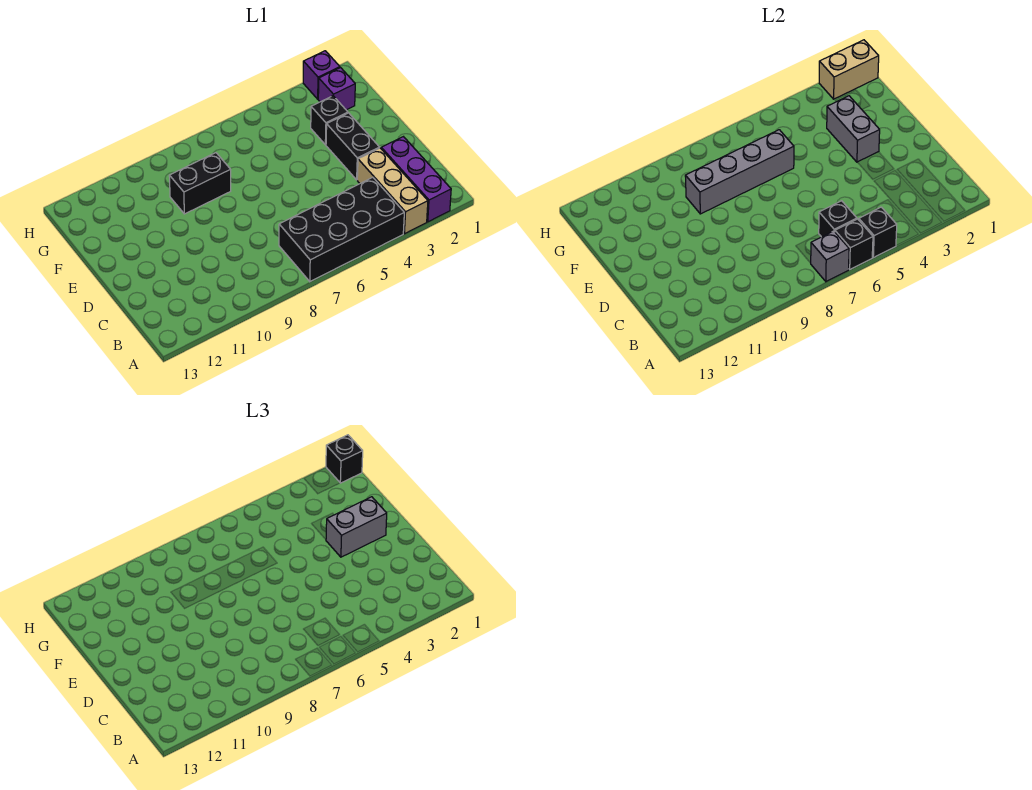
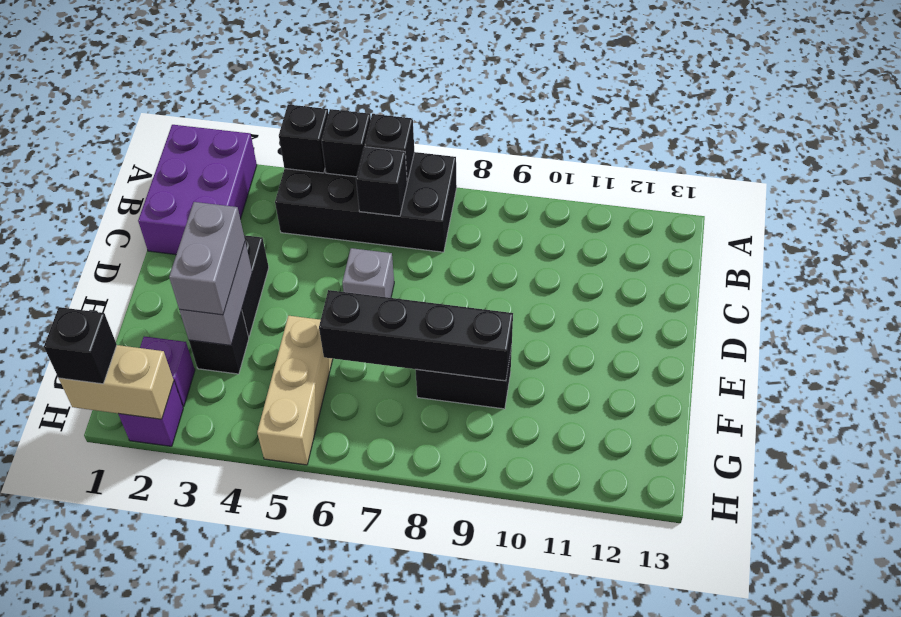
purple 1x3 brick [381,137,451,222] -> purple 2x3 brick [138,125,257,255]
tan 1x3 brick [357,148,428,234] -> tan 1x3 brick moved to [257,316,333,465]
none -> black 1x1 brick [279,105,328,173]
grey 1x1 brick [811,231,849,282] -> grey 1x1 brick moved to [342,248,394,298]
grey 1x2 brick [326,497,387,557] -> grey 1x2 brick turned to [169,202,245,315]
grey 1x4 brick [685,130,794,214] -> black 1x4 brick [319,290,513,381]

